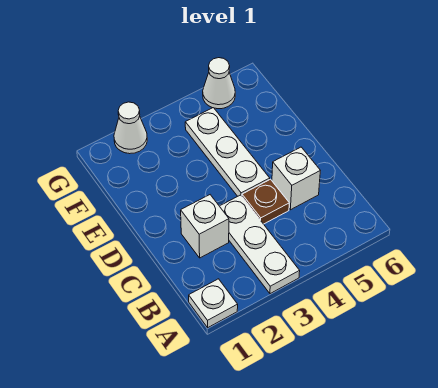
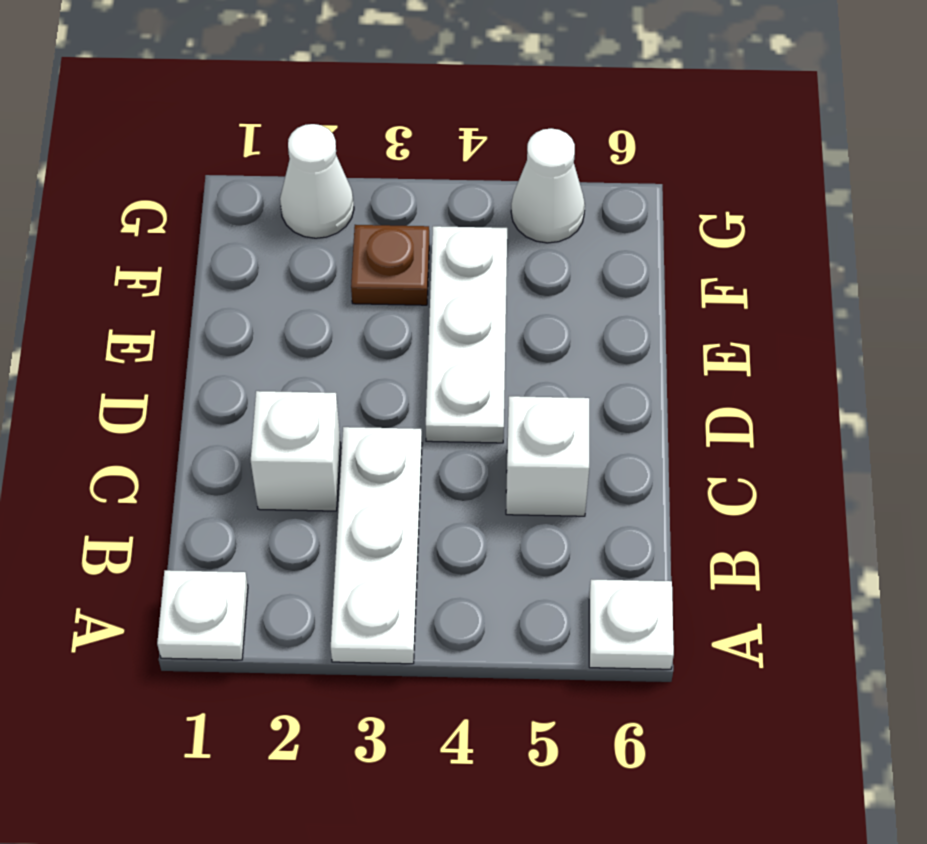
none -> white 1x1 plate [589,579,674,669]
brown 1x1 plate [242,179,289,224] -> brown 1x1 plate moved to [351,225,429,305]

